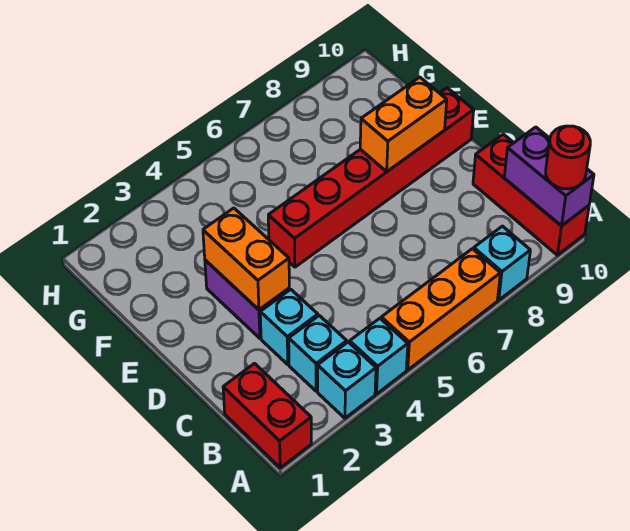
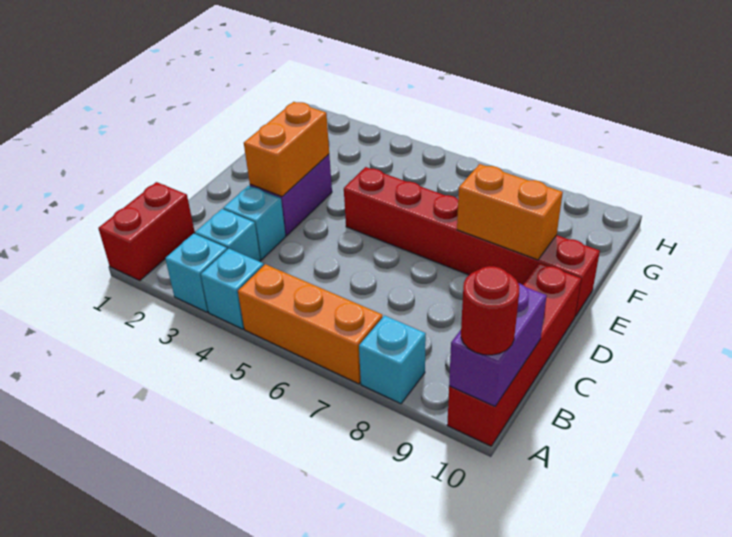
red 1x3 brick [473,134,589,255] -> red 1x4 brick [447,263,581,446]

